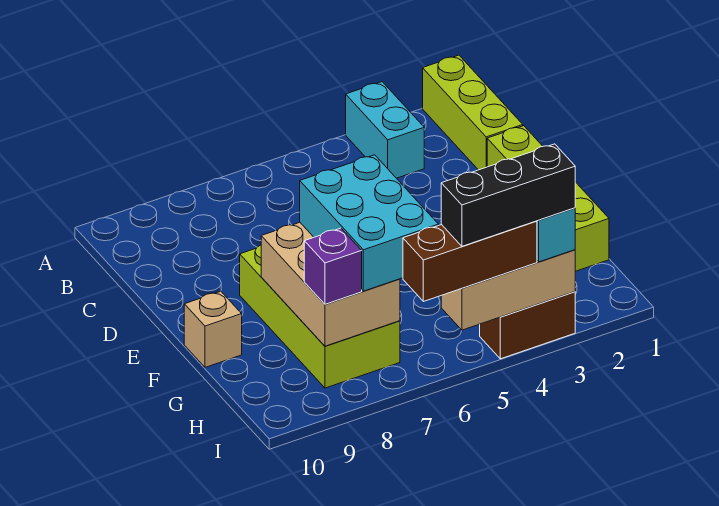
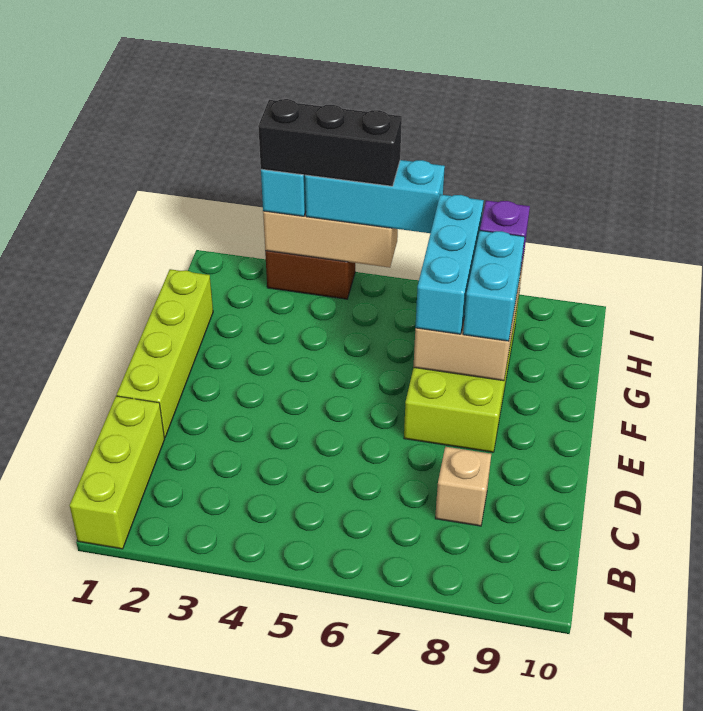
cyan 1x2 brick [346,82,424,178] -> cyan 1x2 brick moved to [463,231,525,341]
cyan 2x3 brick [300,155,438,291] -> cyan 1x3 brick [415,194,484,334]
tan 1x1 brick [184,291,242,367] -> tan 1x1 brick moved to [435,447,491,526]
brown 1x3 brick [403,221,537,302] -> cyan 1x3 brick [305,160,445,233]

